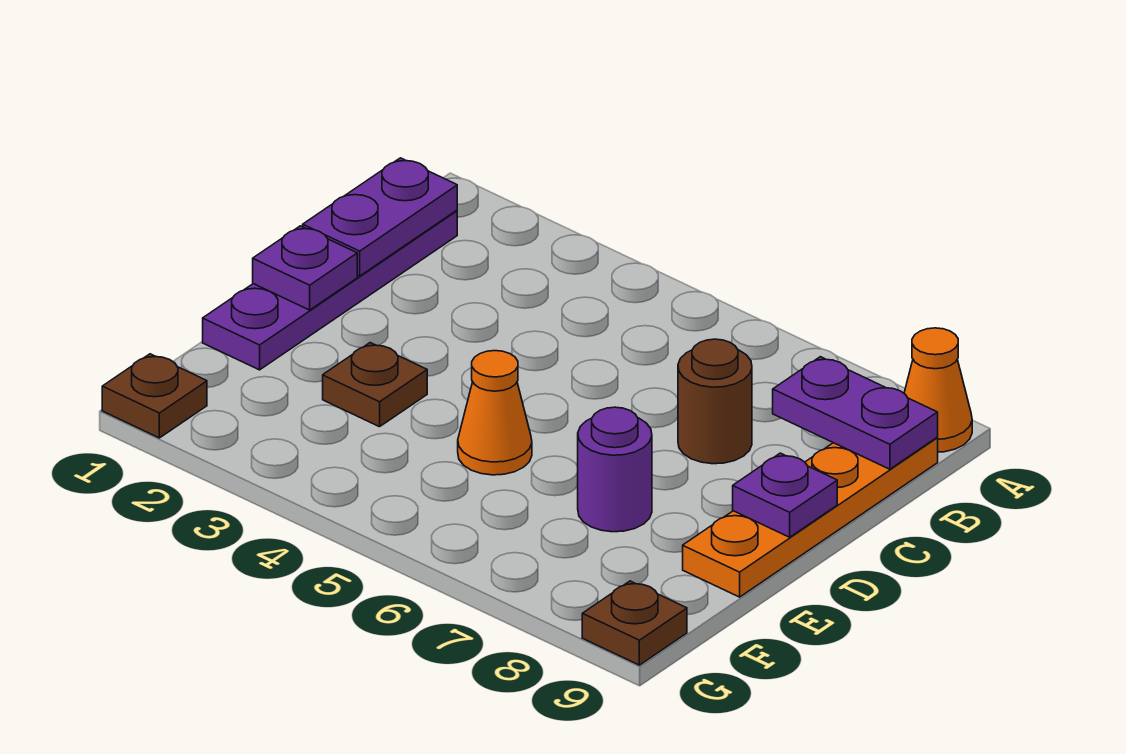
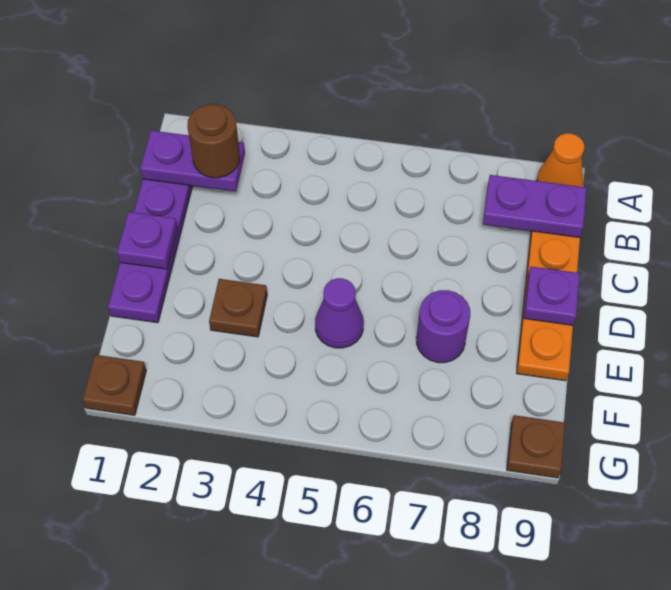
purple 1x2 plate [303,158,457,276] -> purple 1x2 plate turned to [140,130,245,191]
brown 1x1 round brick [678,339,752,464] -> brown 1x1 round brick moved to [187,104,240,178]
orange 1x1 cone [458,351,532,475] -> purple 1x1 cone [315,278,364,348]

